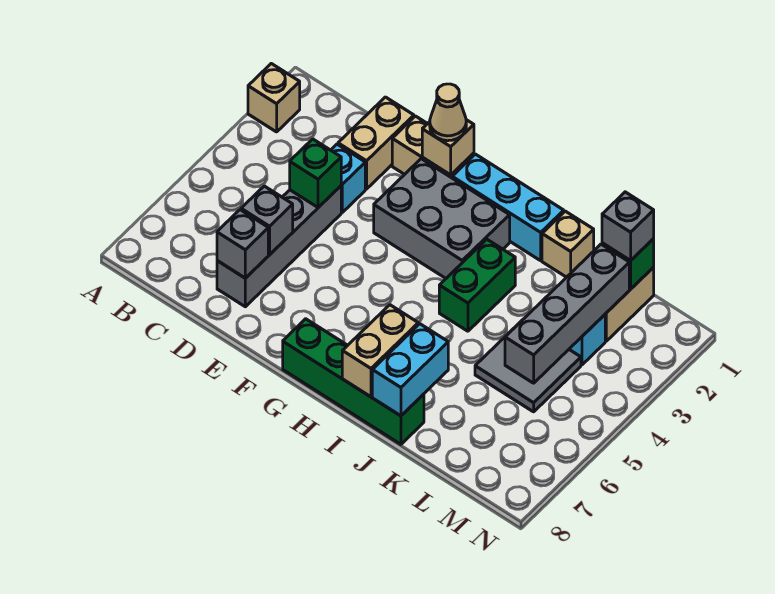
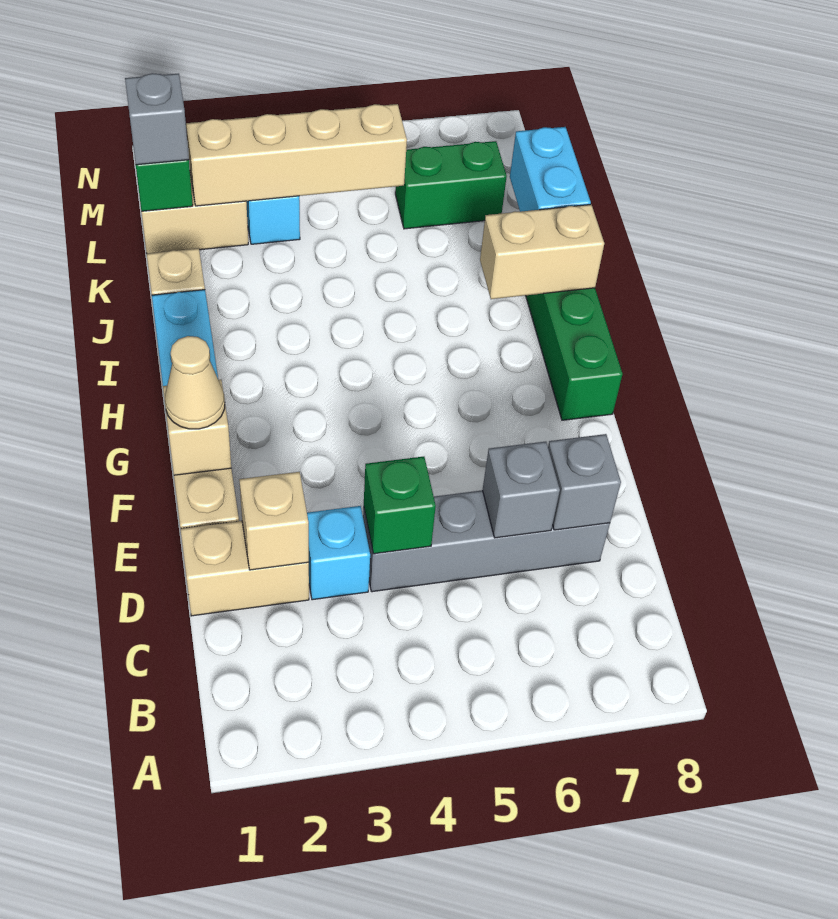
tan 1x1 brick [248,64,300,132] -> tan 1x1 brick moved to [239,472,309,570]
grey 2x3 brick [374,159,510,278] -> none
green 1x2 brick [439,239,515,331] -> green 1x2 brick moved to [395,141,507,229]
cyan 1x2 brick [372,324,448,416] -> cyan 1x2 brick turned to [510,127,591,212]
grey 2x2 tile [475,328,581,412] -> none
grey 1x4 brick [505,244,629,383] -> tan 1x4 brick [186,104,407,206]

